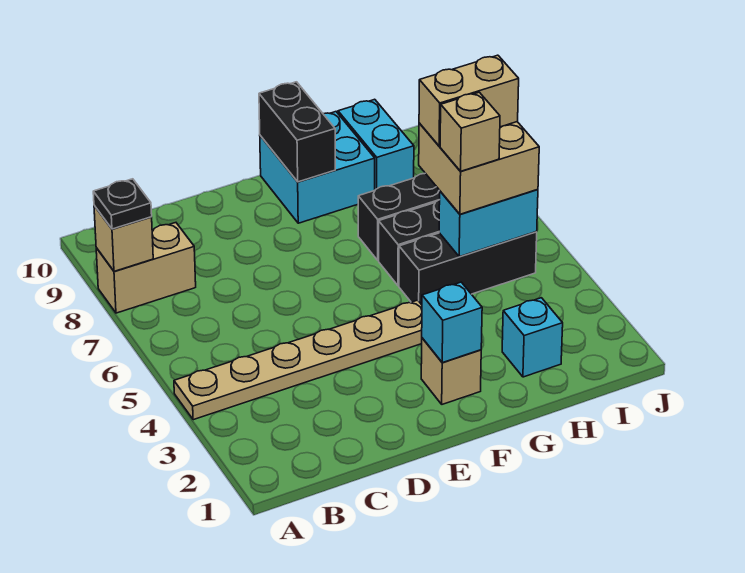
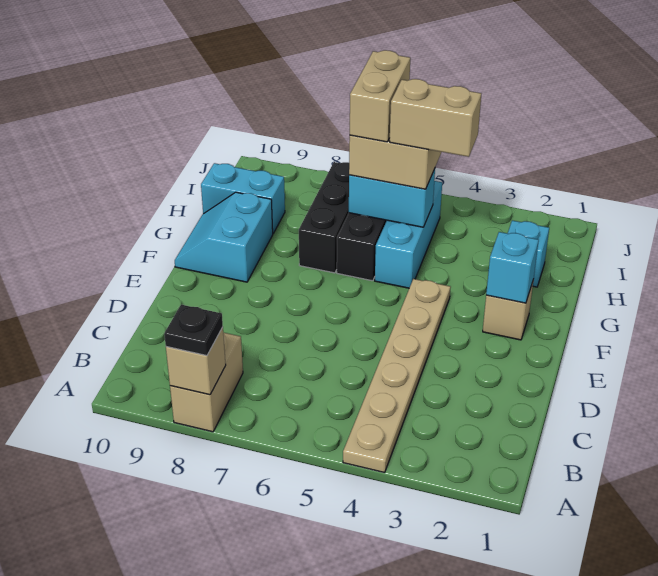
cyan 2x2 brick [260,112,375,223] -> cyan 2x2 slope [175,192,273,282]
black 1x2 brick [259,82,335,182] -> none
black 1x3 brick [399,232,537,305] -> cyan 1x3 brick [375,181,442,288]
cyan 1x2 brick [439,189,538,257] -> cyan 1x2 brick turned to [349,169,435,227]
tan 1x1 brick [440,92,500,171] -> tan 1x2 brick [390,79,481,157]

